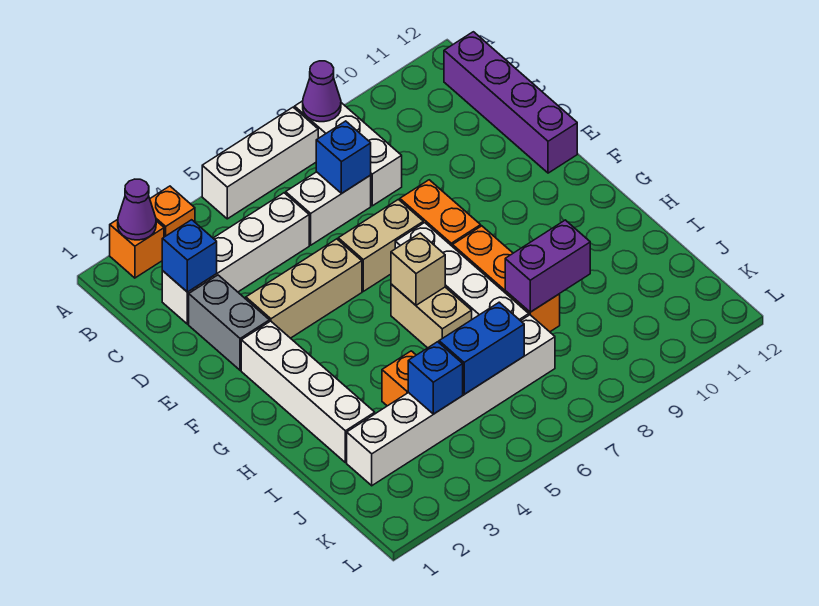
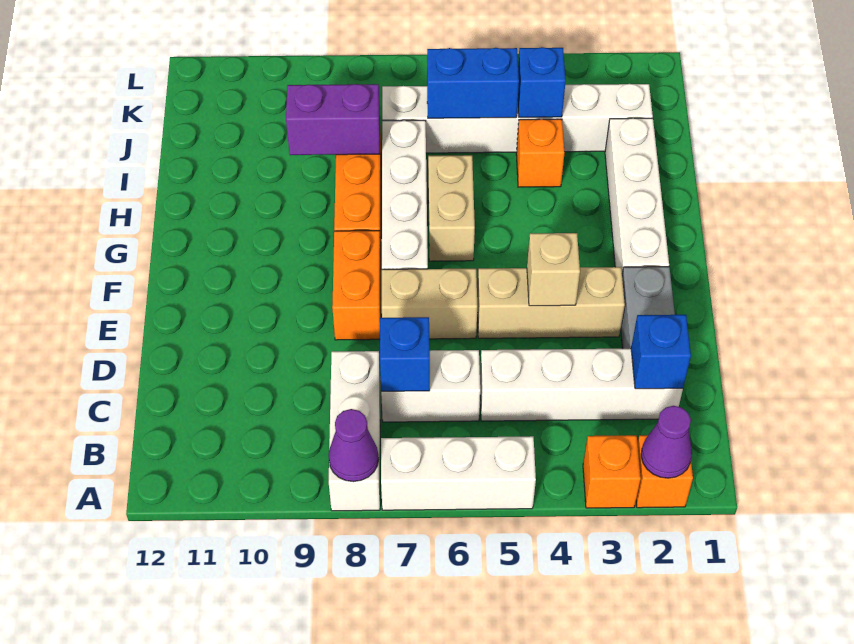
purple 1x4 brick [444,32,577,173] -> none
tan 1x1 brick [391,233,445,305] -> tan 1x1 brick moved to [527,233,580,306]

